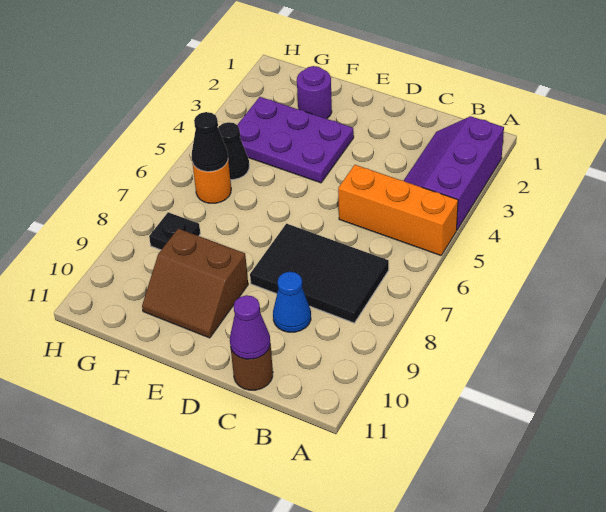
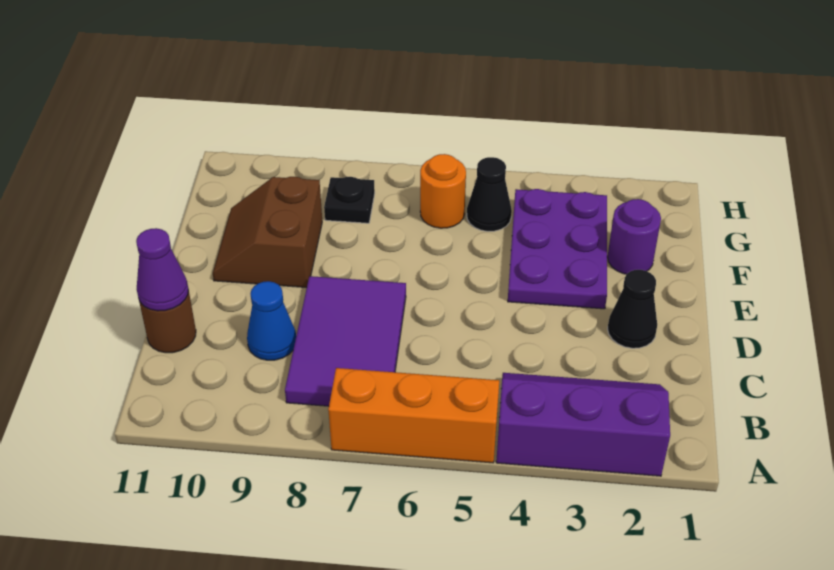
orange 1x3 brick [338,165,458,255] -> orange 1x3 brick turned to [328,368,499,463]
black 2x3 tile [250,224,389,323] -> purple 2x3 tile [285,276,406,406]
black 1x1 cone [192,112,228,172] -> black 1x1 cone moved to [608,270,657,348]

